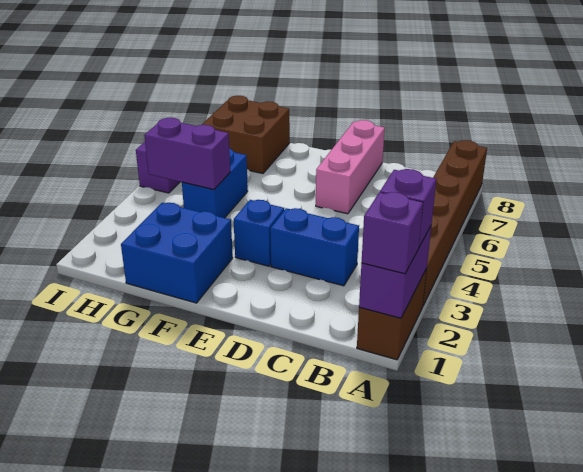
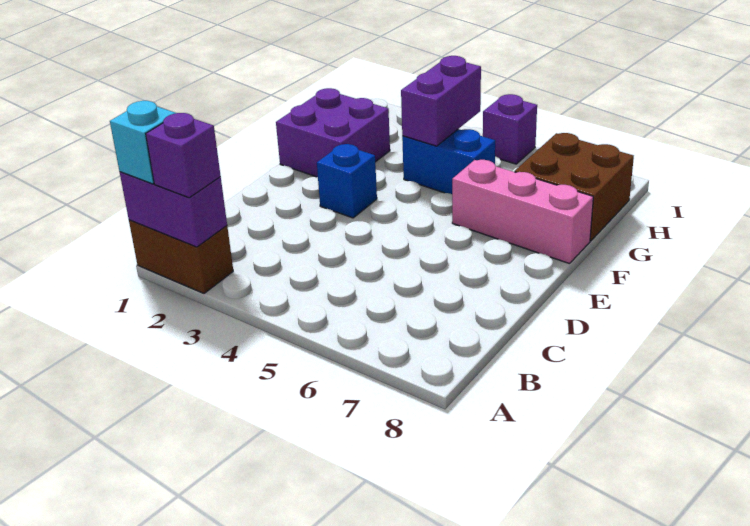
purple 1x1 brick [362,192,423,274] -> cyan 1x1 brick [110,101,175,184]
brown 1x6 brick [423,140,487,305] -> none
blue 1x2 brick [270,208,359,286] -> none
pink 1x3 brick [316,120,385,214] -> pink 1x3 brick moved to [452,160,593,264]
blue 2x2 brick [121,203,233,303] -> purple 2x2 brick [276,88,390,177]

